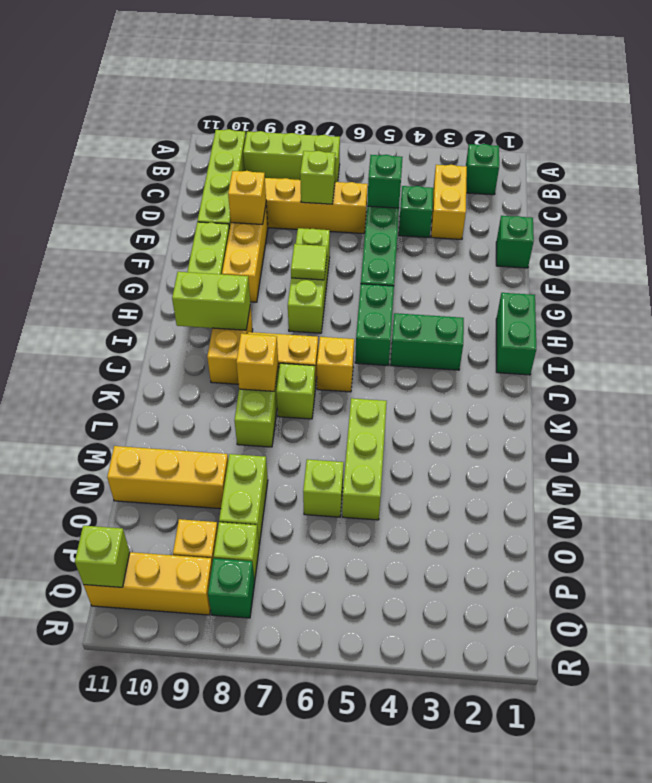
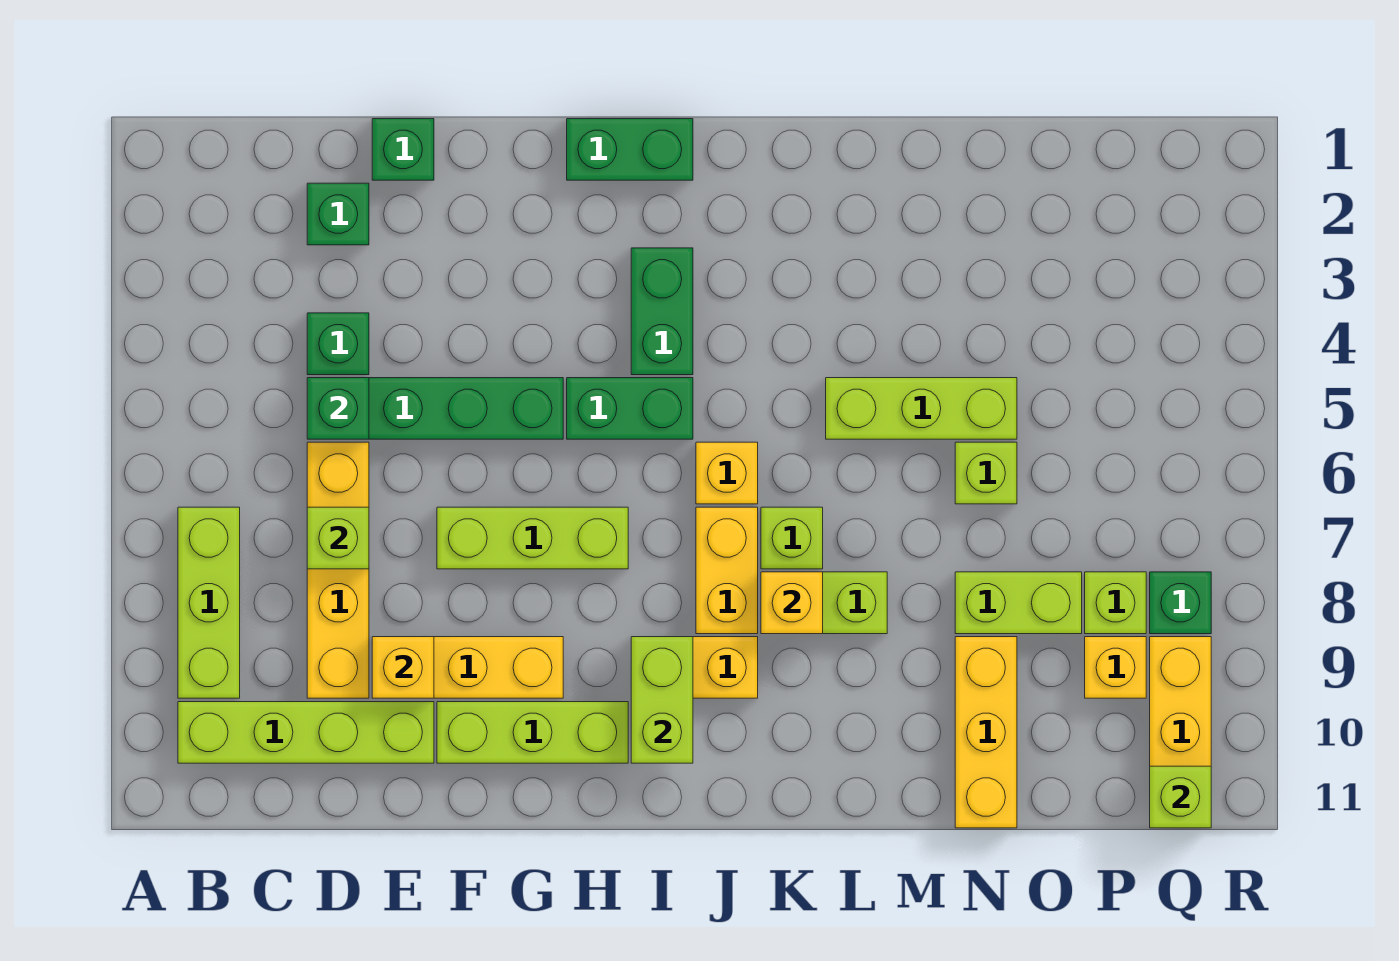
green 1x1 brick [466,144,499,195] -> green 1x1 brick moved to [307,183,369,245]
yellow 1x2 brick [431,165,467,239] -> none
lime 1x1 tile [291,244,327,280] -> none

